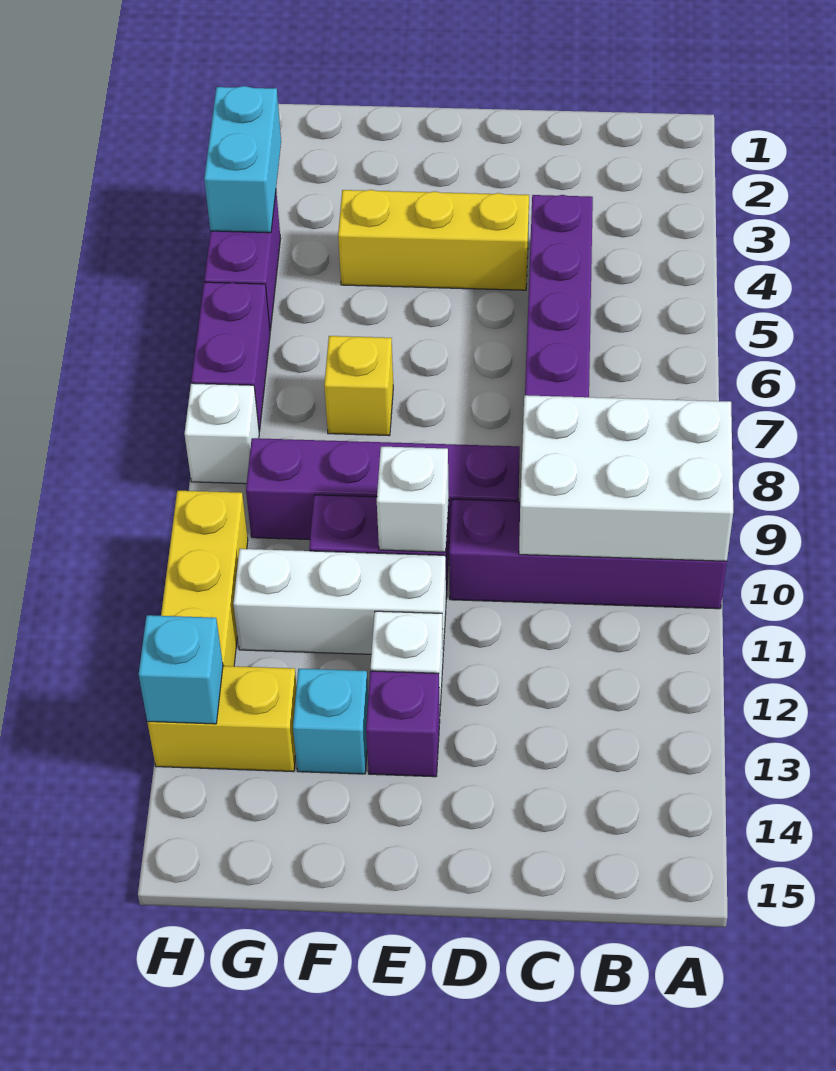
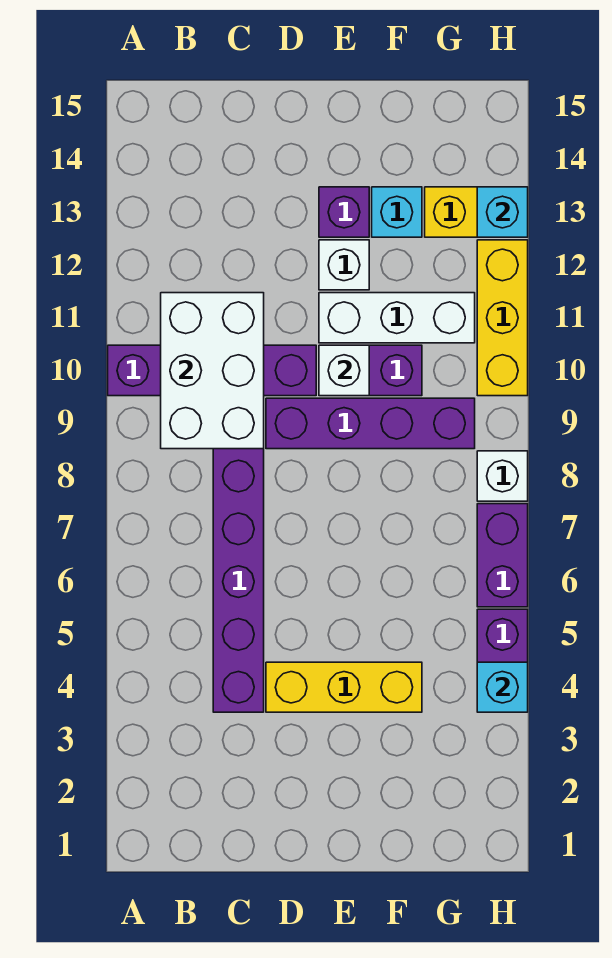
white 2x3 brick [519,395,733,561] -> white 2x3 brick turned to [161,293,264,449]
yellow 1x1 brick [324,336,393,436] -> none
cyan 1x2 brick [204,86,281,233] -> cyan 1x1 brick [477,662,528,712]

